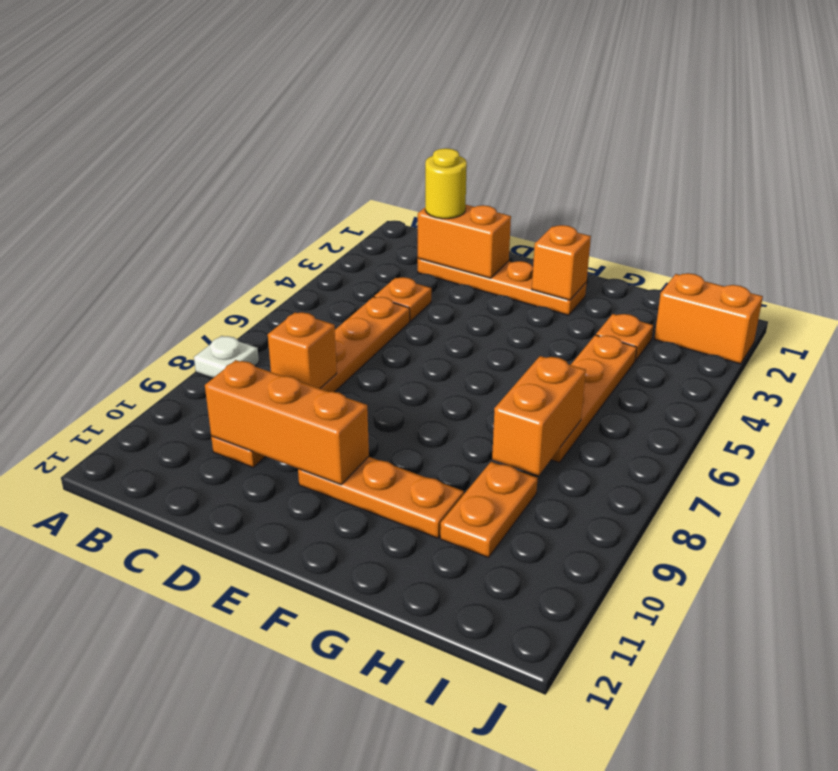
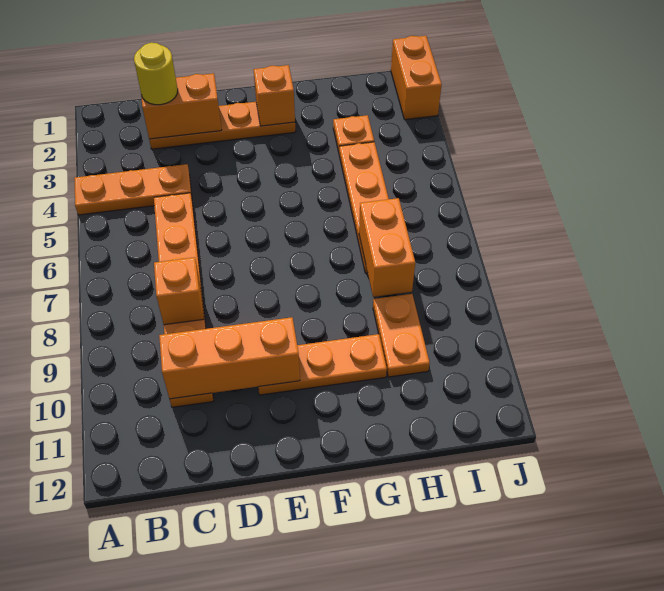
white 1x1 plate [194,336,259,378] -> none
orange 1x1 plate [374,277,431,321] -> orange 1x3 plate [74,164,192,215]
orange 1x2 brick [654,273,763,364] -> orange 1x2 brick turned to [391,36,442,120]

